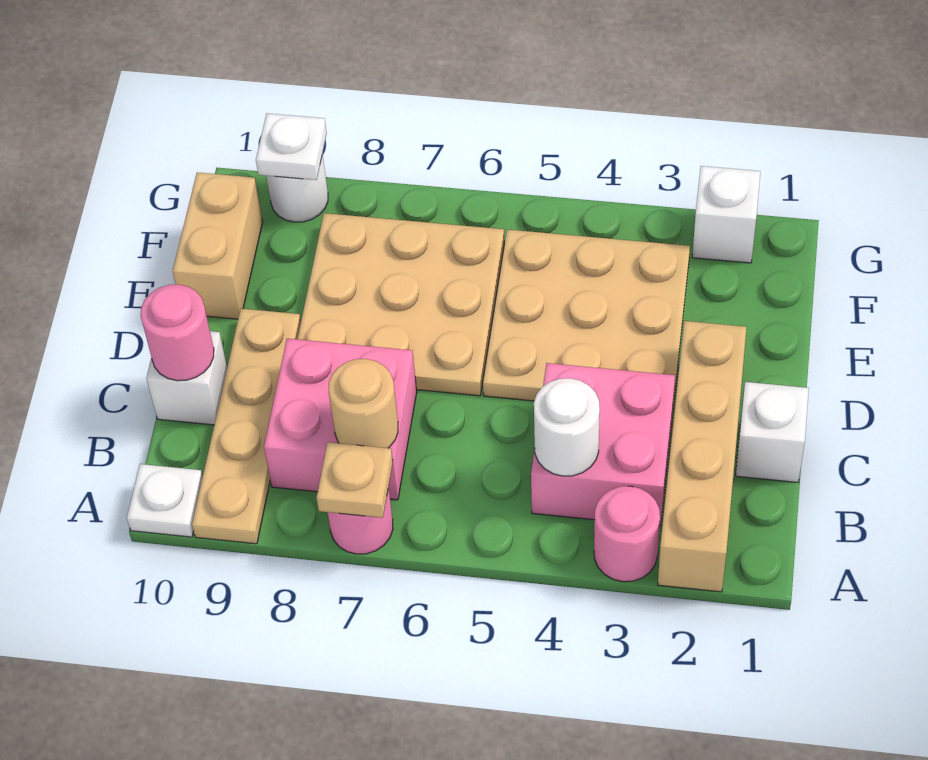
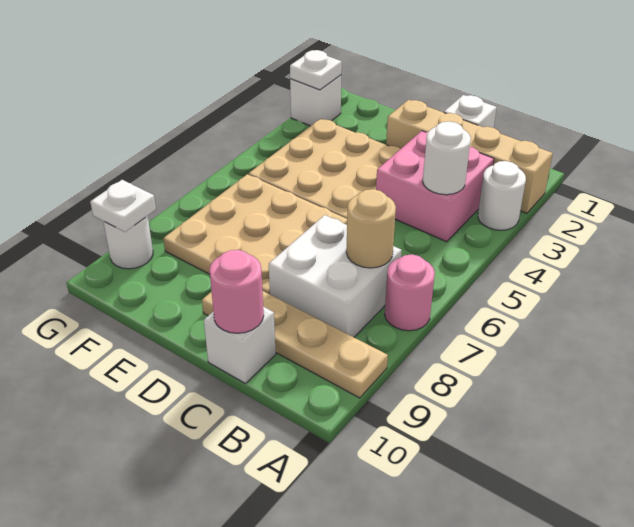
pink 1x1 round brick [594,486,660,582] -> white 1x1 round brick [478,161,526,230]
tan 1x1 plate [316,442,393,518] -> none
white 1x1 plate [127,464,203,537] -> white 1x1 plate moved to [290,50,342,90]
pink 2x2 brick [264,339,417,500] -> white 2x2 brick [269,215,402,337]
tan 1x2 brick [173,172,263,319] -> none

